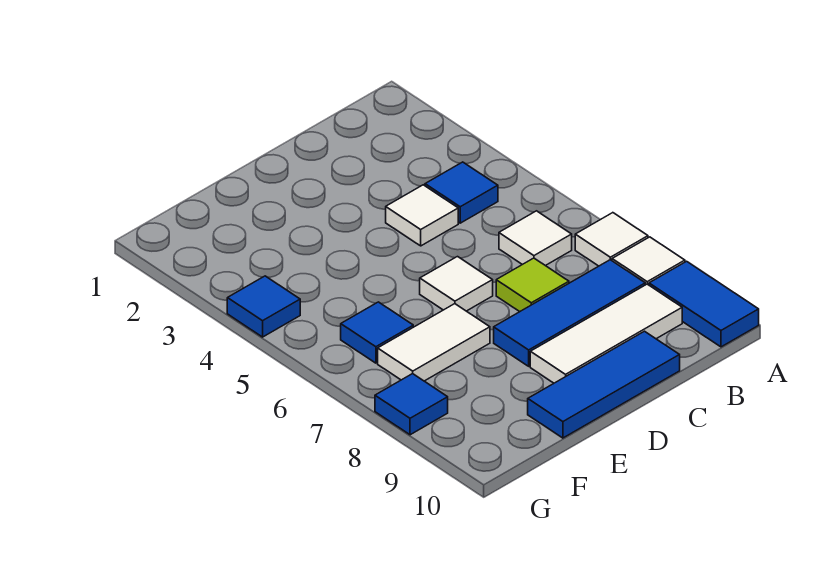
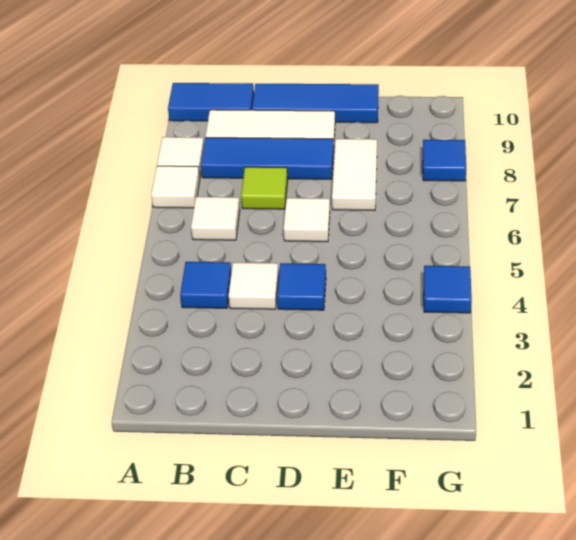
blue 1x2 tile [649,261,759,347] -> blue 1x2 tile turned to [168,83,254,121]
white 1x2 tile [378,304,490,381] -> white 1x2 tile turned to [332,139,377,210]
blue 1x1 tile [341,302,413,363] -> blue 1x1 tile moved to [277,263,326,310]

